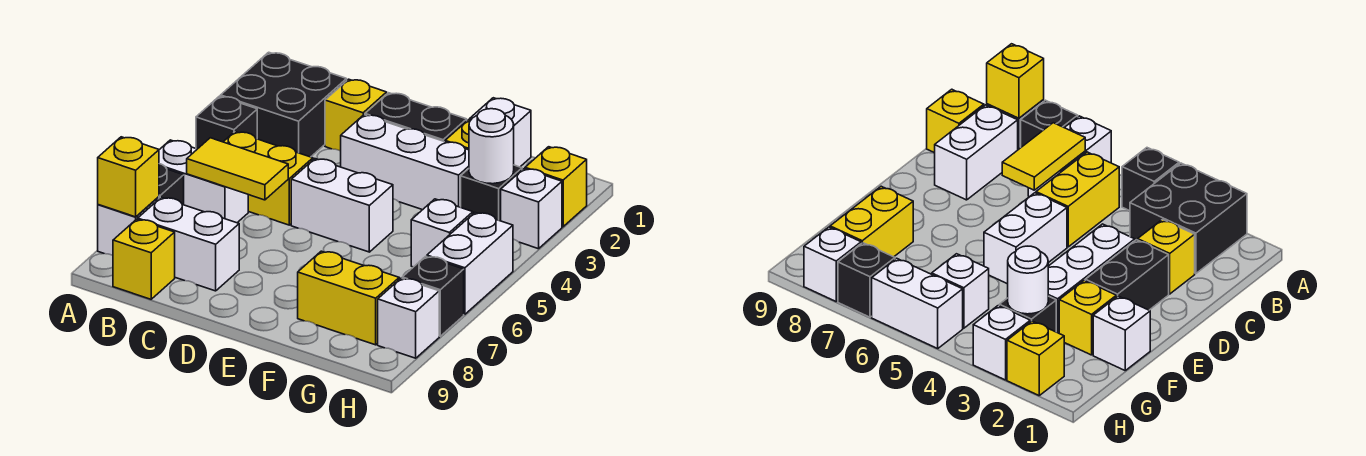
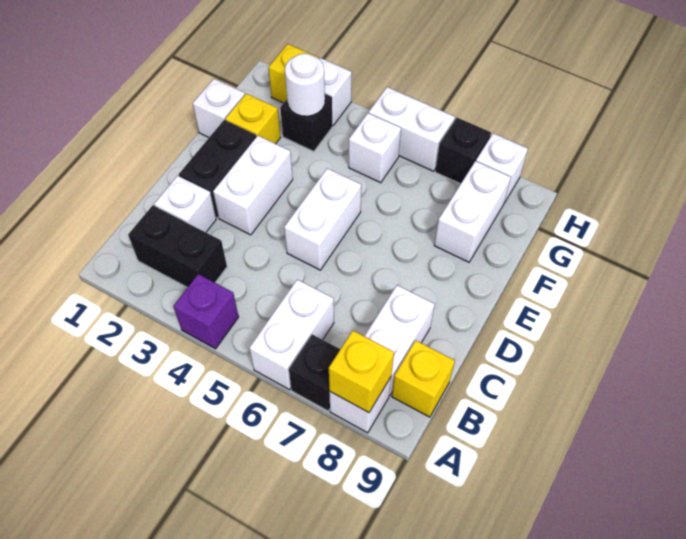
black 2x2 brick [221,52,347,157] -> black 1x2 brick [128,205,227,287]
black 1x1 brick [196,96,257,149] -> purple 1x1 brick [173,274,239,349]
yellow 1x2 brick [224,132,313,225] -> none
yellow 1x2 tile [187,138,288,200] -> none
yellow 1x1 brick [325,79,387,151] -> white 1x1 brick [154,176,216,232]
white 1x3 brick [341,115,469,210] -> white 1x2 brick [213,136,293,235]
yellow 1x2 brick [298,251,399,345] -> white 1x2 brick [434,161,511,262]

